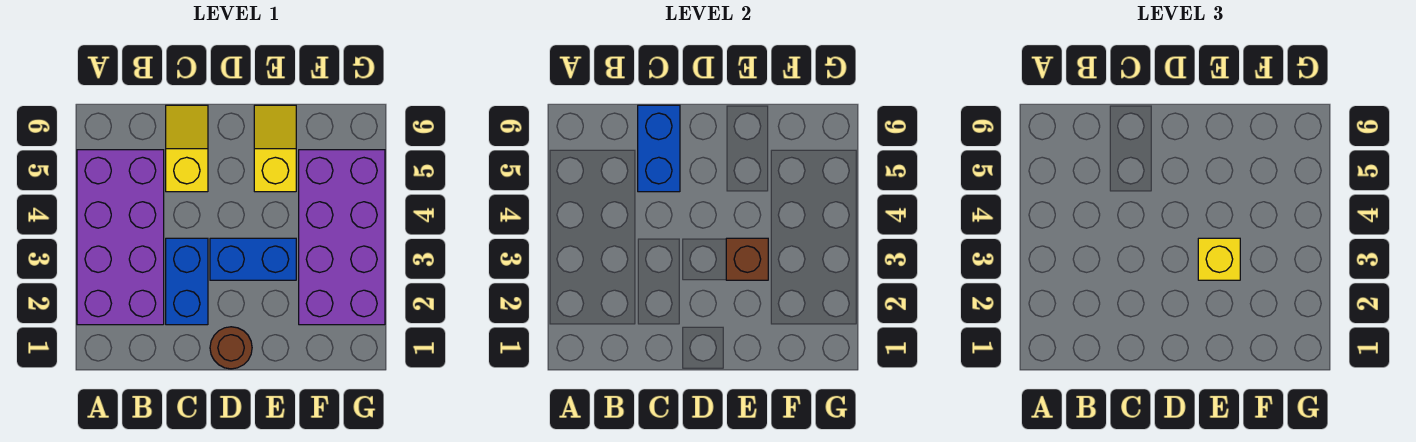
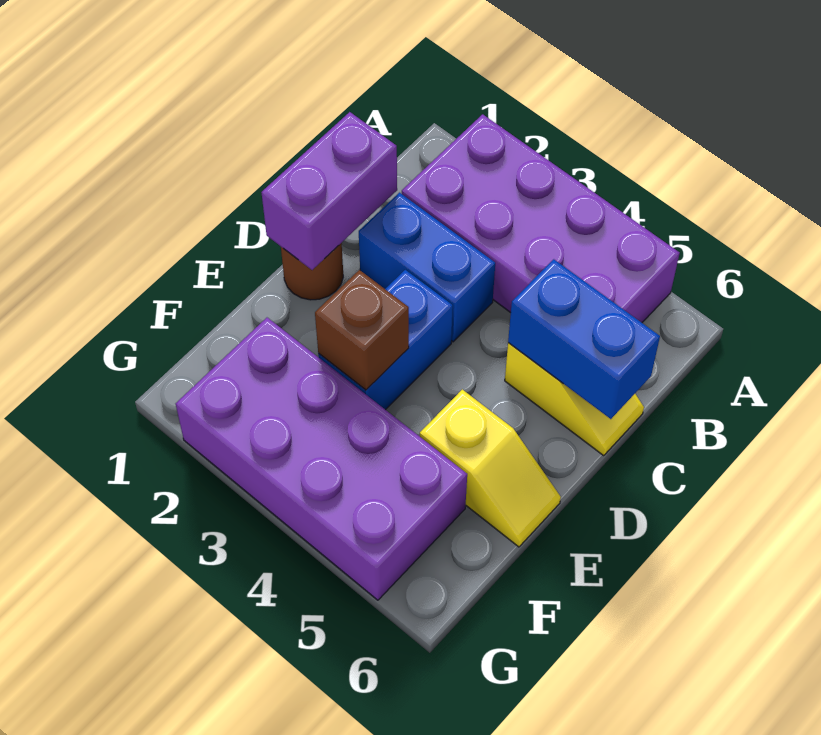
none -> purple 1x2 brick [261,112,397,270]
yellow 1x1 brick [1198,238,1240,280] -> none

